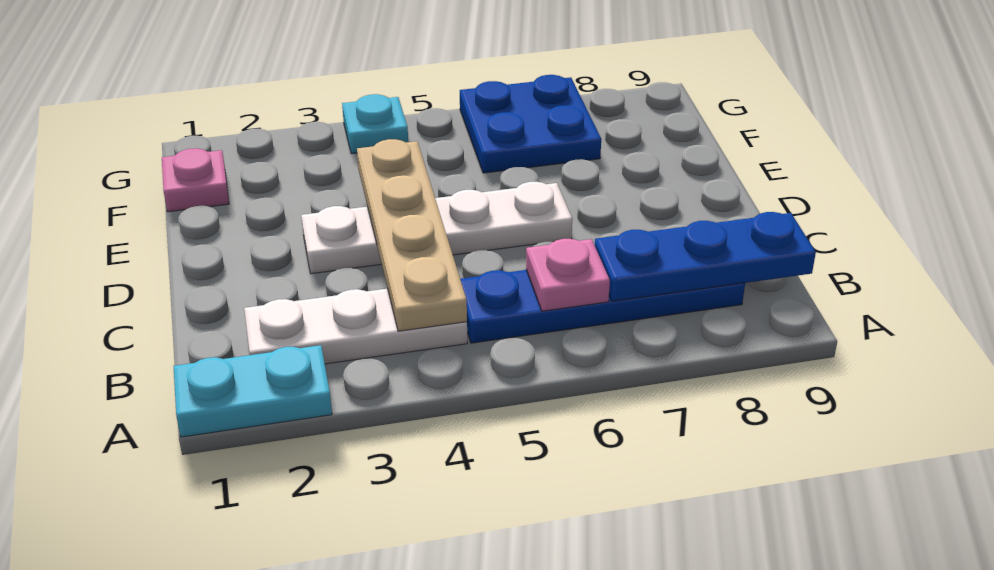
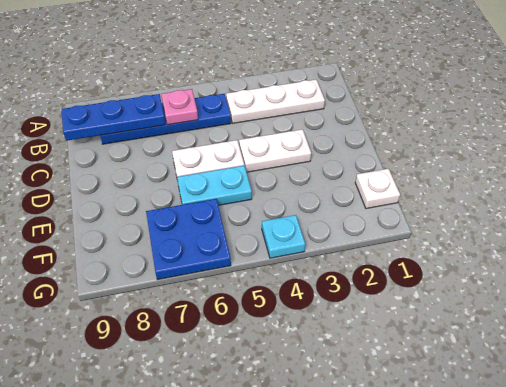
cyan 1x2 plate [173,345,332,437] -> cyan 1x2 plate moved to [177,166,252,205]
tan 1x4 plate [357,139,467,331] -> none
pink 1x1 plate [162,148,229,212] -> white 1x1 plate [355,169,400,209]

